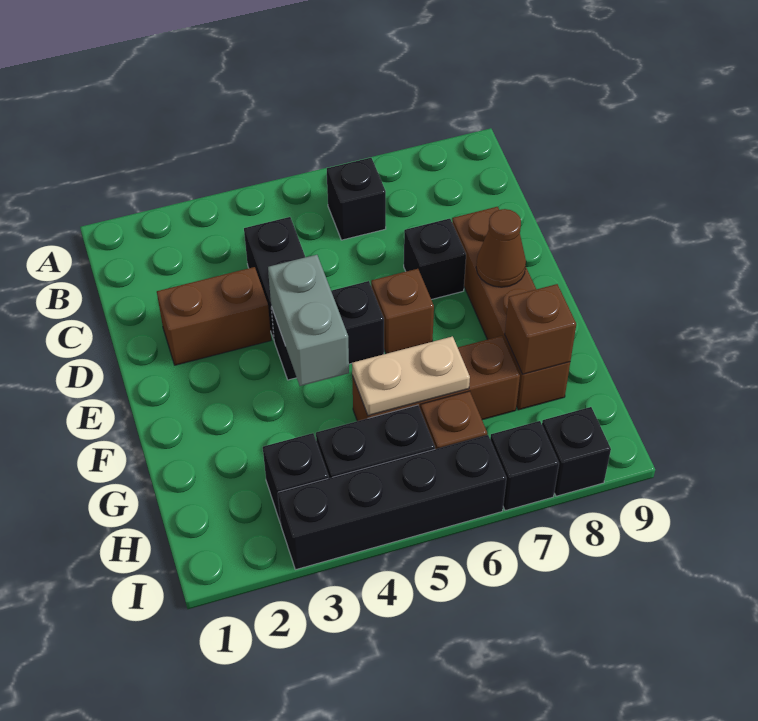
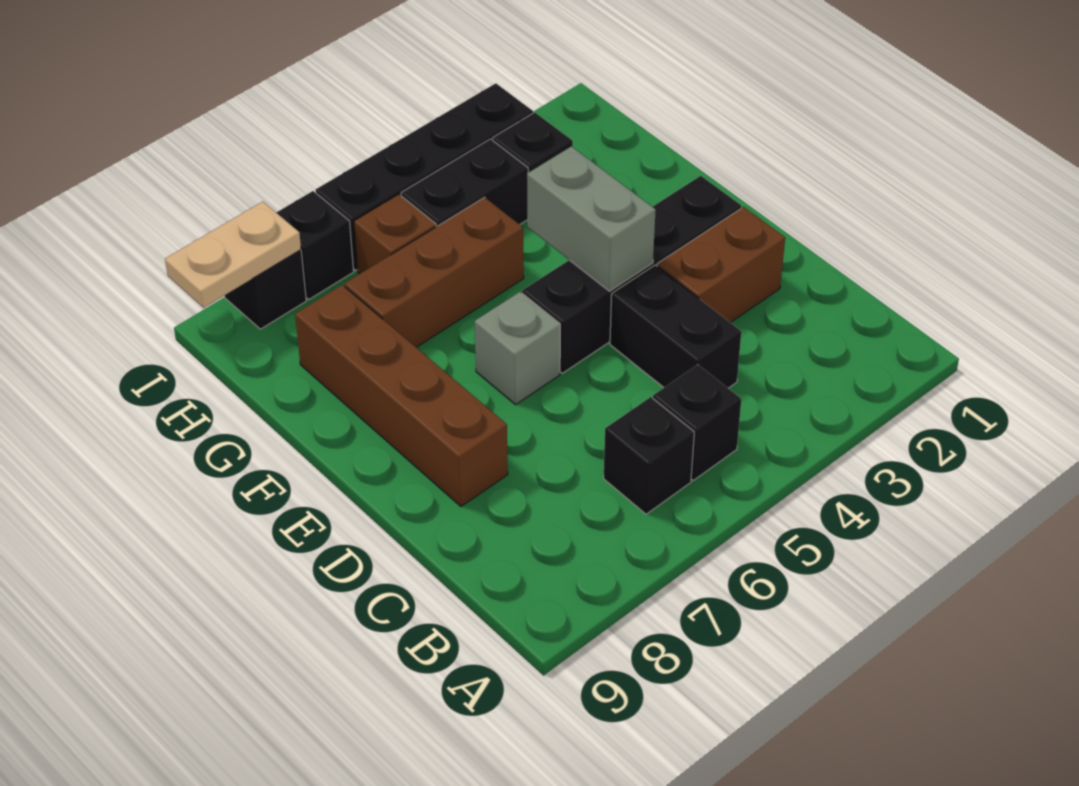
black 1x1 brick [404,219,466,300] -> black 1x1 brick moved to [653,365,741,481]
black 1x2 brick [271,281,384,380] -> black 1x4 brick [522,176,741,373]
brown 1x1 brick [371,269,434,354] -> grey 1x1 brick [475,292,560,405]
brown 1x1 cone [476,209,526,287] -> none
tan 1x2 plate [352,336,470,416] -> tan 1x2 plate moved to [165,202,301,308]
brown 1x1 brick [505,284,576,374] -> none

